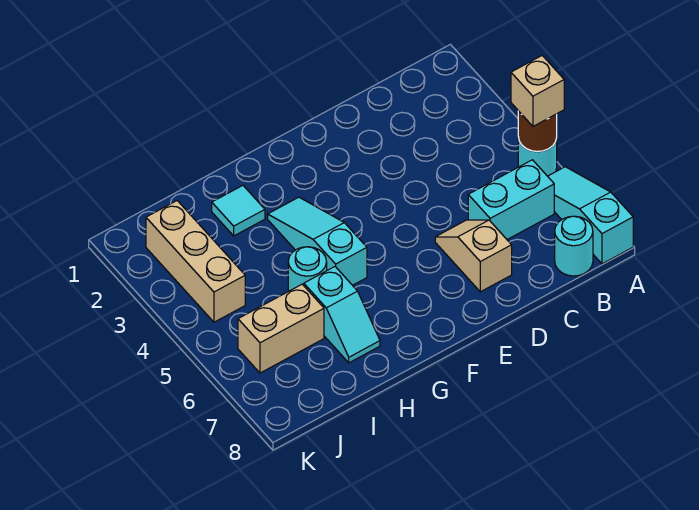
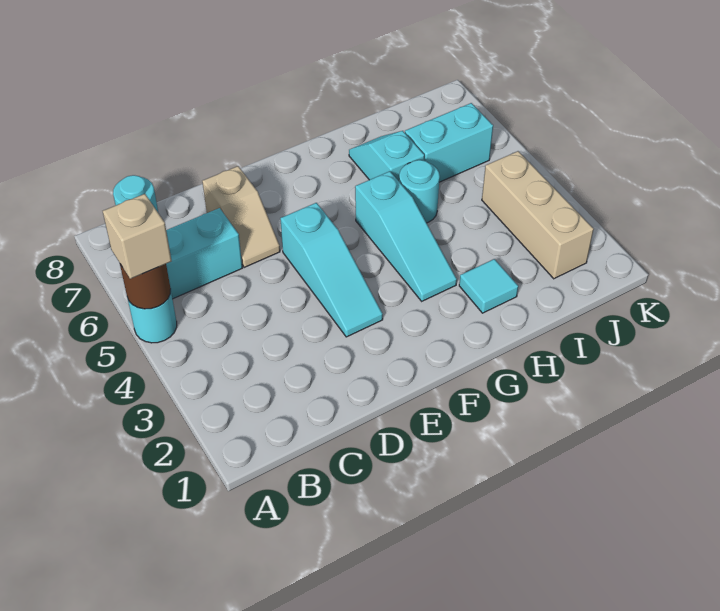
cyan 1x3 slope [548,167,633,264] -> cyan 1x3 slope moved to [280,203,383,337]
tan 1x2 brick [238,284,324,373] -> cyan 1x2 brick [405,103,493,182]

